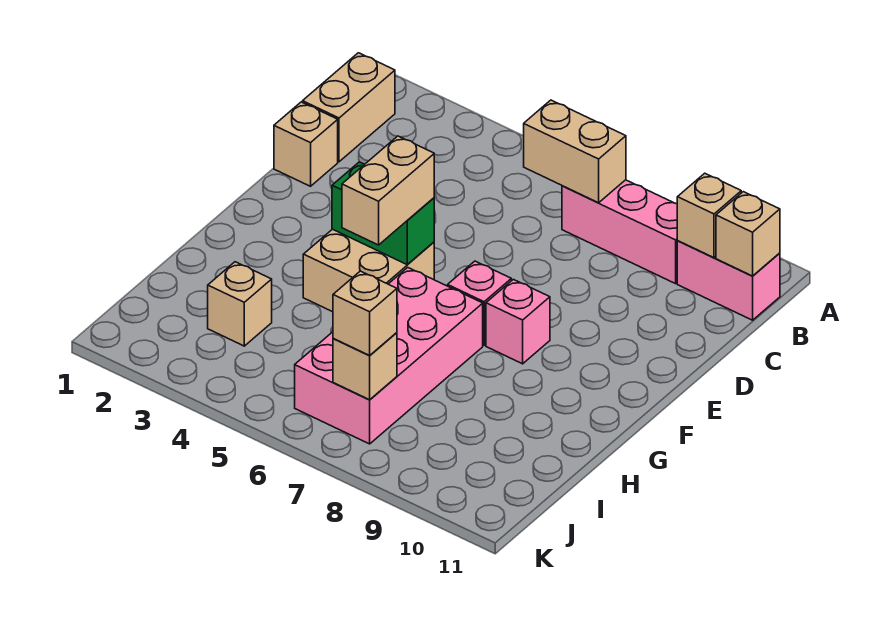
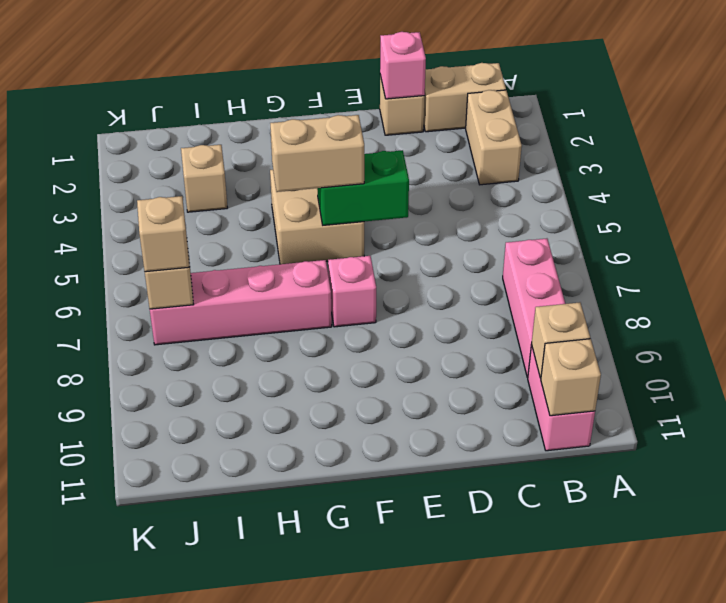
tan 1x2 brick [524,100,626,203] -> tan 1x2 brick moved to [466,90,522,185]
green 1x2 brick [332,162,434,265] -> green 1x2 brick turned to [317,150,409,225]
pink 1x1 brick [486,279,550,364] -> pink 1x1 brick moved to [380,32,426,99]
pink 2x4 brick [295,267,483,444] -> pink 1x4 brick [150,260,332,345]

